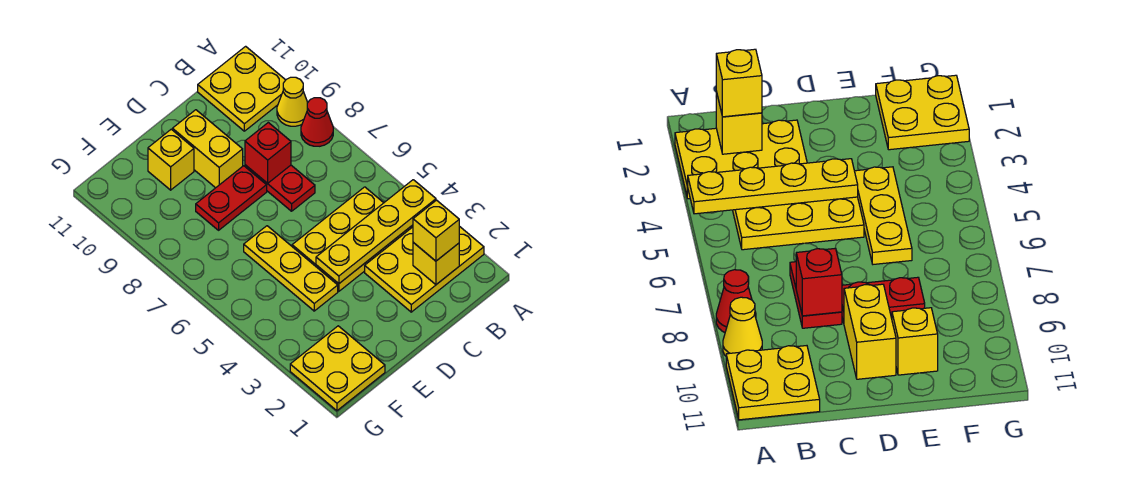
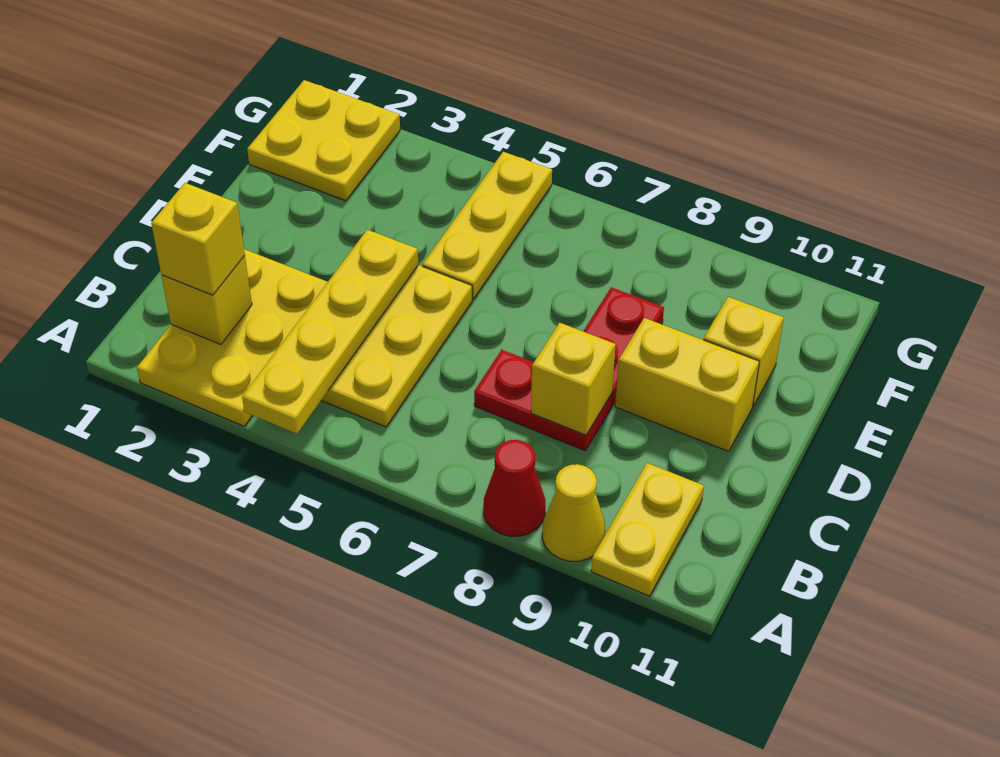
yellow 2x2 plate [198,46,285,131] -> yellow 1x2 plate [591,463,704,596]
red 1x1 brick [245,123,291,183] -> yellow 1x1 brick [531,323,616,435]
yellow 1x3 plate [244,226,338,311] -> yellow 1x3 plate turned to [422,152,552,299]

